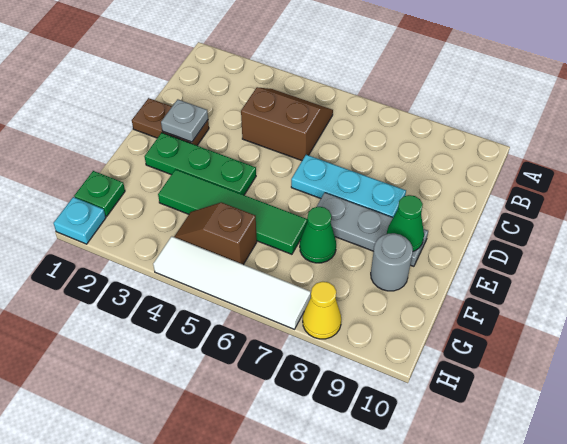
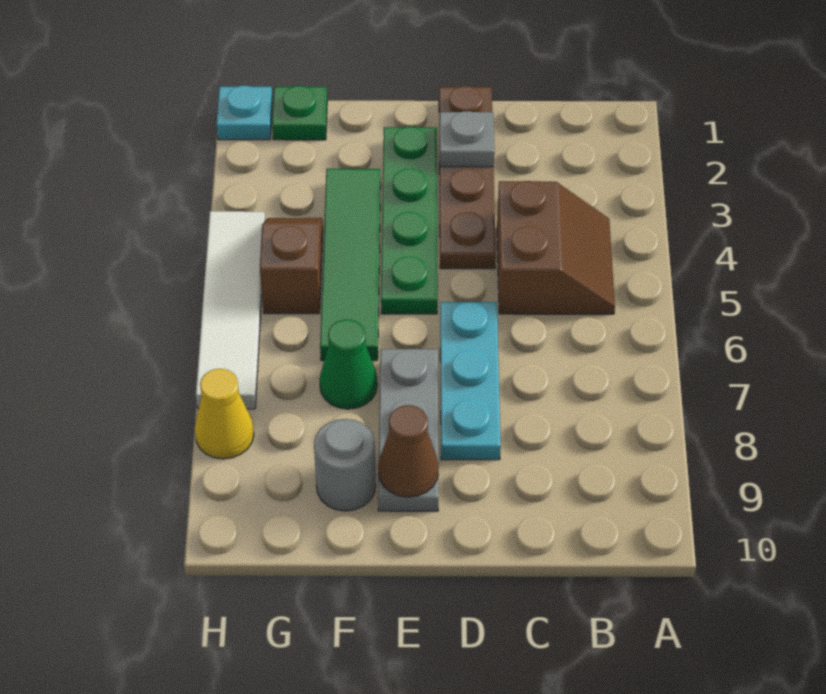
brown 1x2 plate [132,98,209,145] -> brown 1x4 plate [439,86,496,269]
green 1x3 plate [144,133,256,195] -> green 1x4 plate [381,127,438,314]
green 1x1 cone [387,195,424,251] -> brown 1x1 cone [378,405,438,497]

